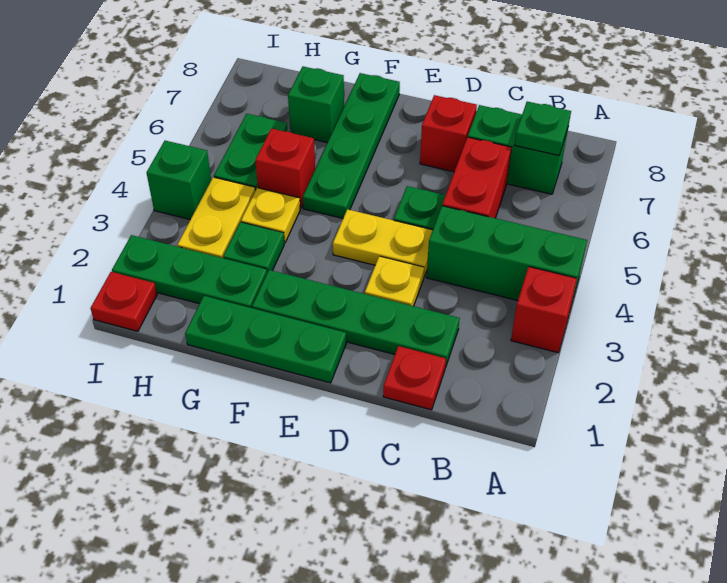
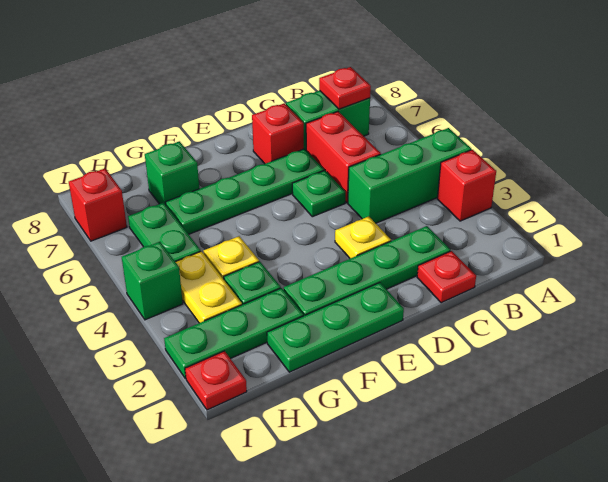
green 1x1 plate [515,102,571,155] -> red 1x1 plate [319,67,371,109]
yellow 1x2 plate [333,209,433,276] -> none
green 1x4 plate [303,73,400,218] -> green 1x4 plate turned to [165,149,324,234]
red 1x1 brick [255,128,315,208] -> red 1x1 brick moved to [69,168,127,241]

